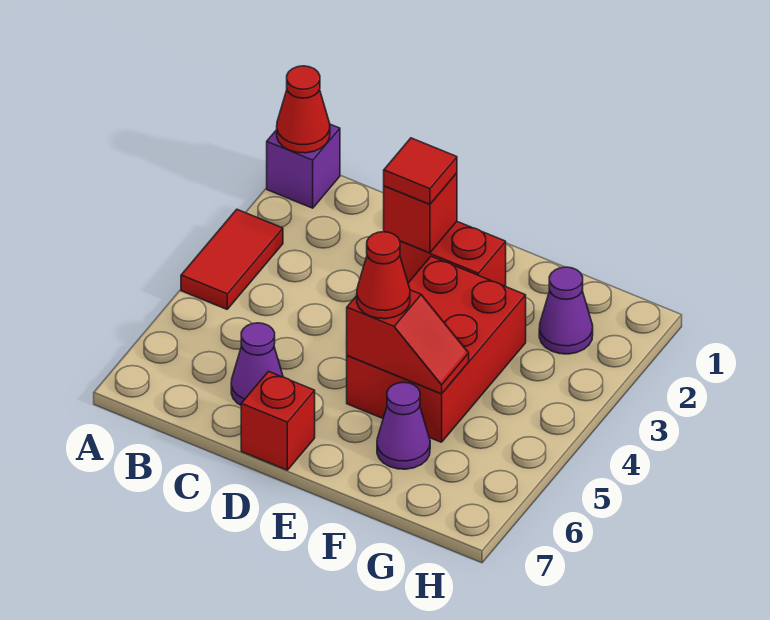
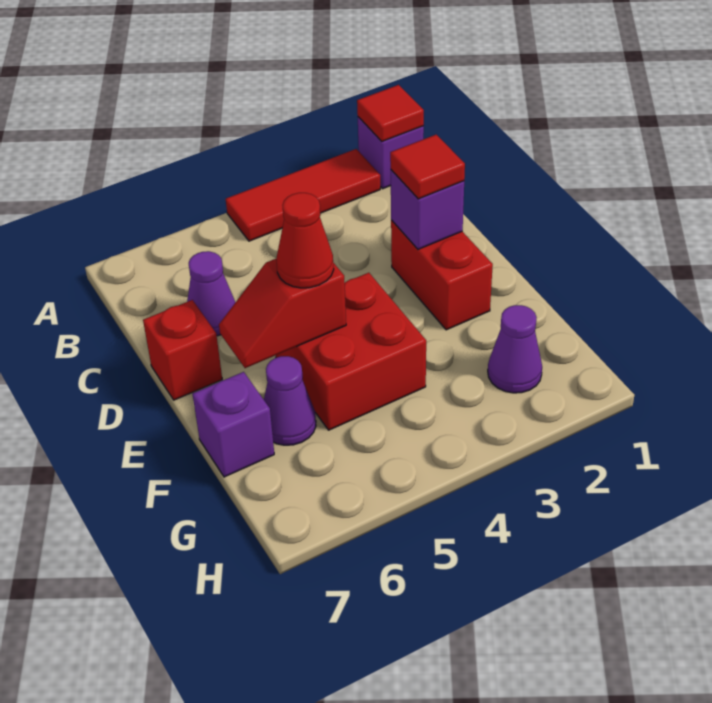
red 1x1 cone [277,66,330,153] -> red 1x1 tile [357,85,424,141]
red 1x2 tile [181,210,283,309] -> red 1x3 tile [226,149,380,241]
red 1x1 brick [384,173,457,253] -> purple 1x1 brick [391,170,464,249]
red 2x3 brick [347,256,526,442] -> red 2x2 brick [276,273,426,430]
red 1x2 slope [347,290,469,394] -> red 1x2 slope turned to [219,259,346,368]
none -> purple 1x1 brick [193,372,274,477]

